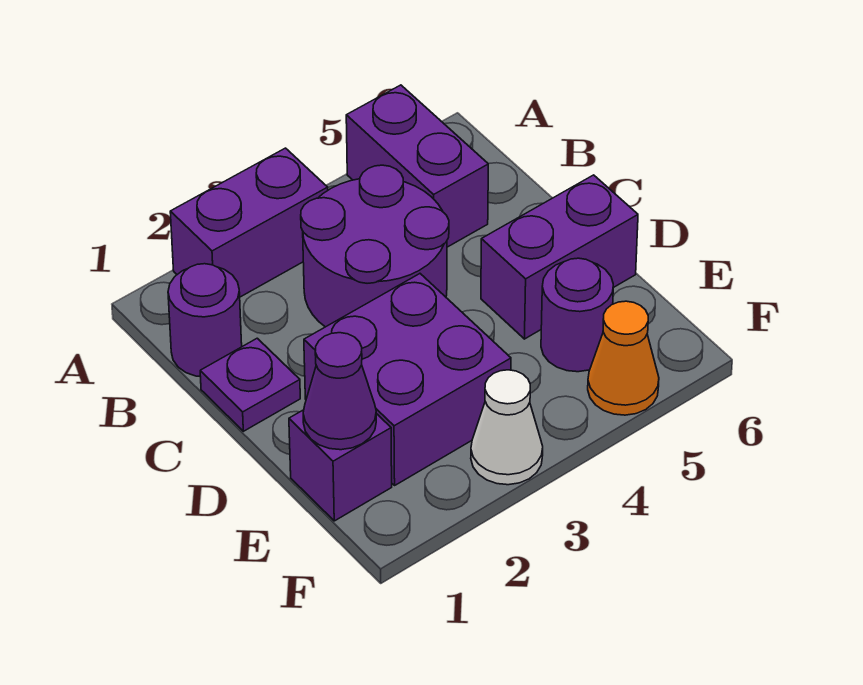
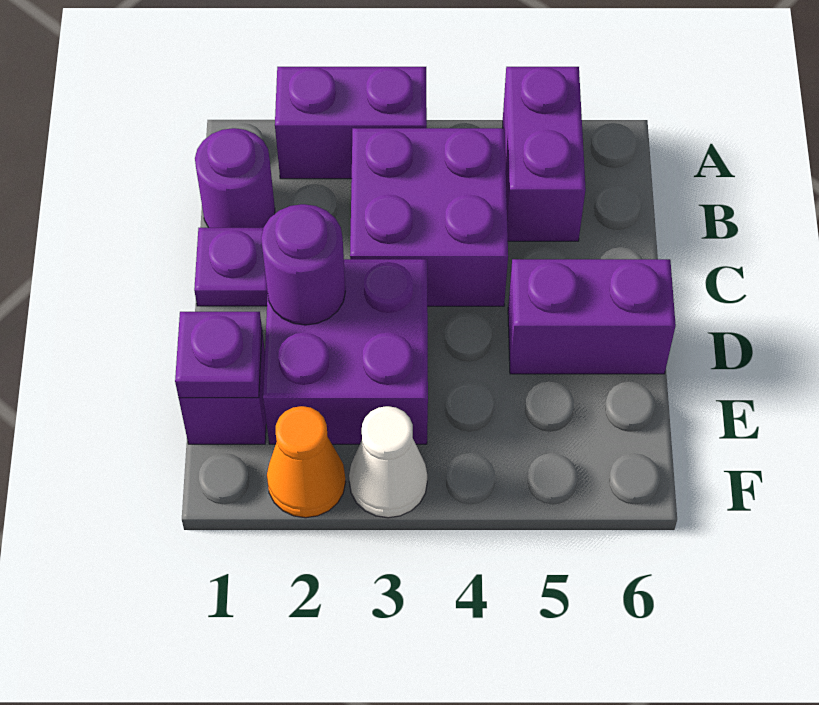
purple 2x2 round brick [301,165,449,327] -> purple 2x2 brick [350,128,508,306]
purple 1x1 cone [303,333,376,450] -> purple 1x1 plate [175,312,262,398]
purple 1x1 round brick [541,258,613,372] -> purple 1x1 round brick moved to [261,204,345,325]
orange 1x1 cone [588,301,659,415] -> orange 1x1 cone moved to [267,406,346,518]

